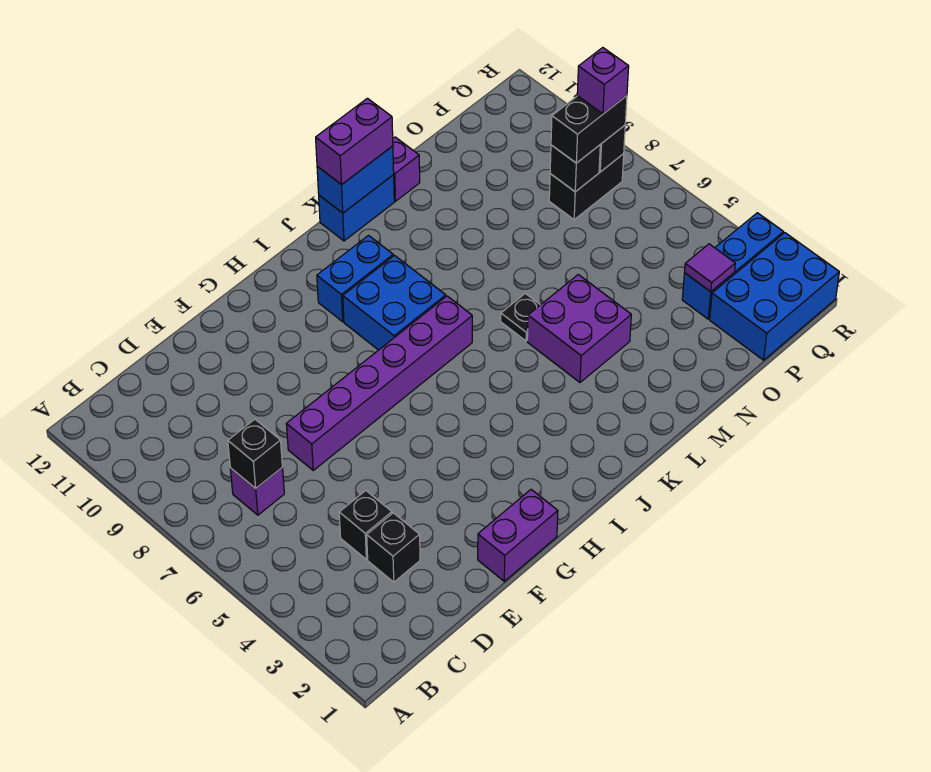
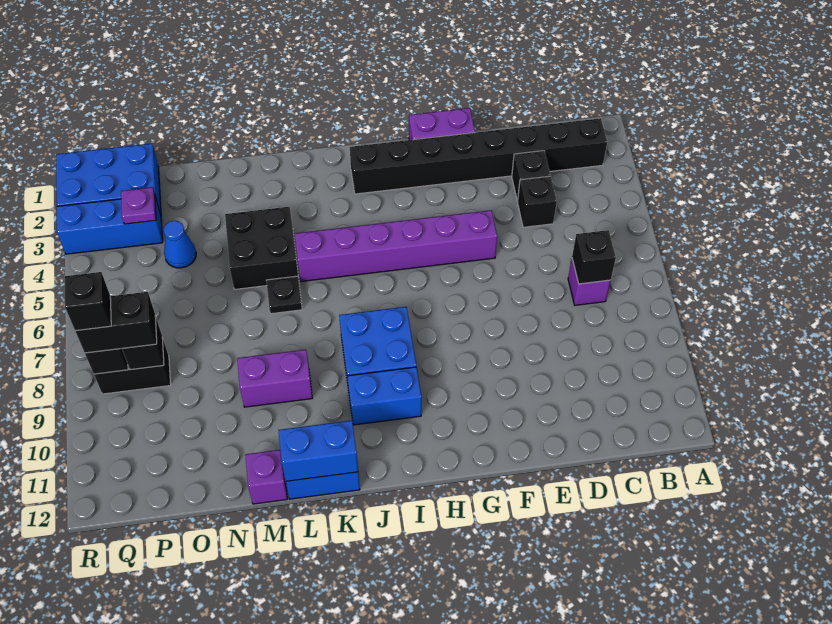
none -> black 1x8 brick [350,118,607,194]
purple 1x6 brick [286,296,472,470] -> purple 1x6 brick moved to [295,210,497,281]
purple 1x2 brick [316,98,393,185] -> purple 1x2 brick moved to [237,350,312,407]
purple 2x2 brick [527,275,631,382] -> black 2x2 brick [225,207,298,289]
none -> blue 1x1 cone [164,221,196,268]
purple 1x1 tile [685,244,735,292] -> purple 1x1 plate [121,187,156,224]
purple 1x1 brick [577,47,629,114] -> black 1x1 brick [65,272,111,331]

